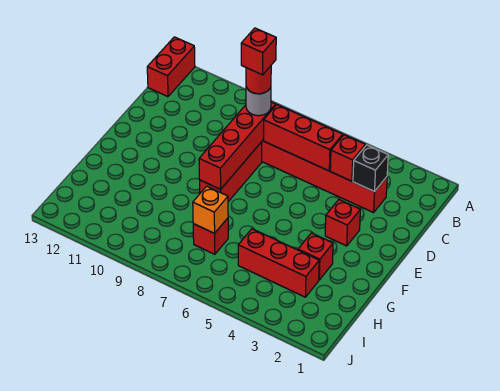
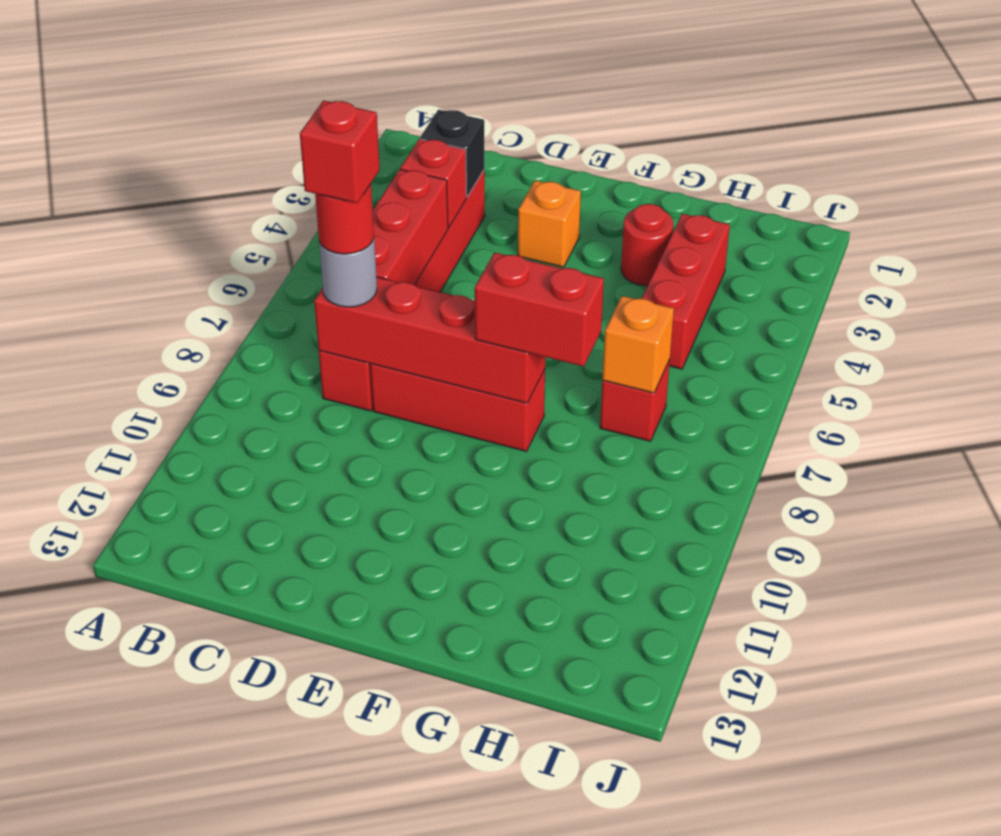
red 1x2 brick [147,37,195,97] -> red 1x2 brick moved to [475,252,604,366]
red 1x1 brick [325,199,360,246] -> orange 1x1 brick [518,181,581,267]
red 1x1 brick [298,233,333,280] -> red 1x1 round brick [621,204,673,286]

